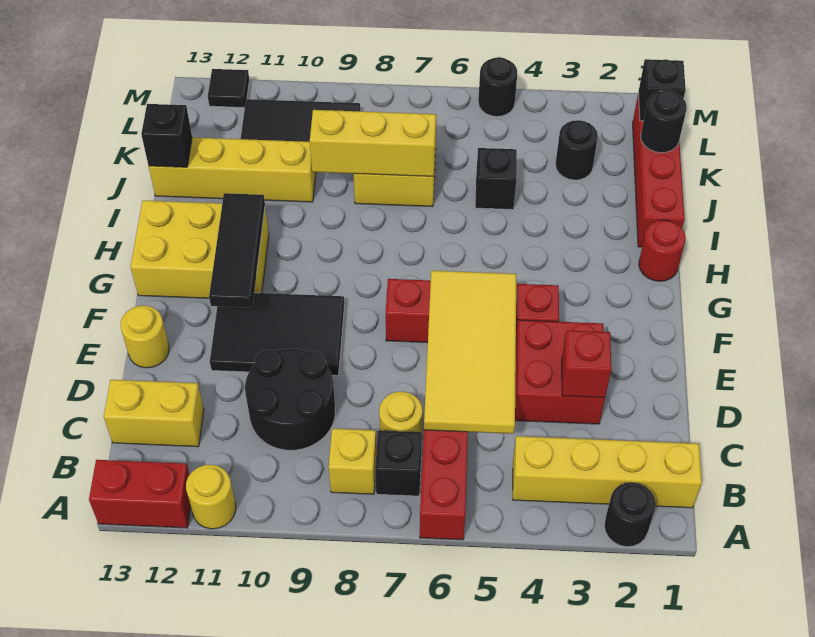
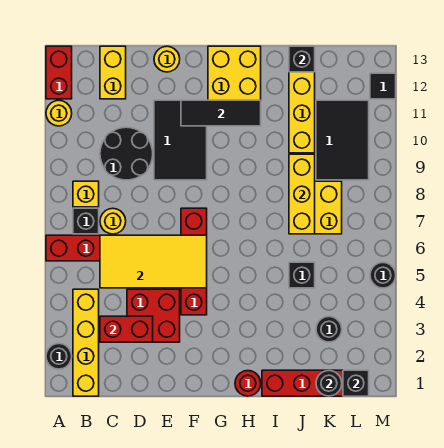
red 1x1 brick [562,330,611,398] -> red 1x2 brick [100,316,153,342]

